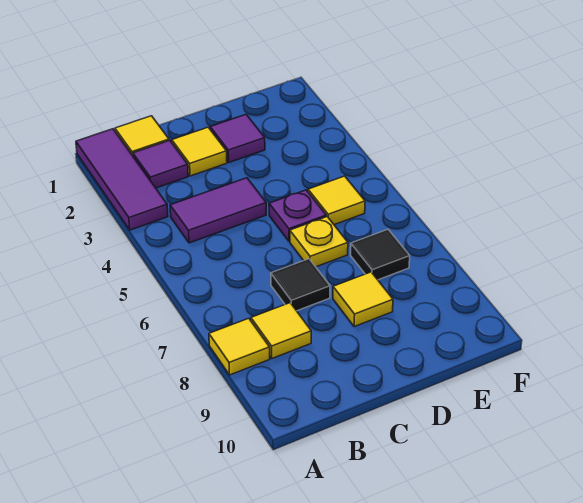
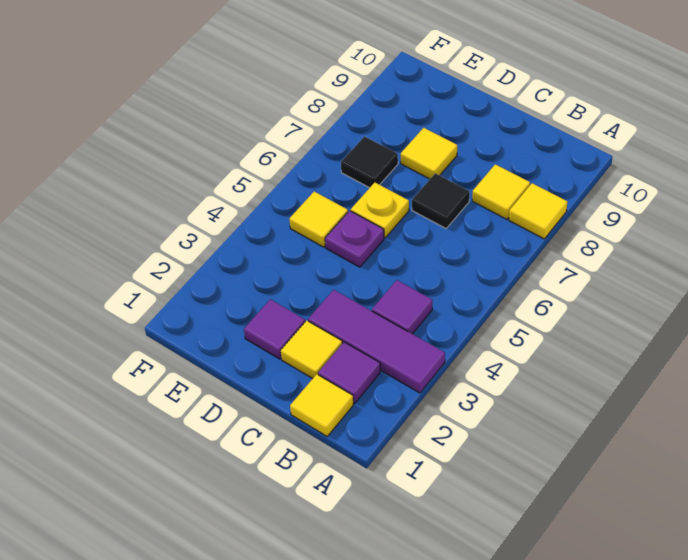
purple 1x3 tile [76,129,168,230] -> purple 1x3 tile turned to [308,290,445,393]
purple 1x2 tile [170,178,266,243] -> purple 1x1 tile [372,280,432,334]

